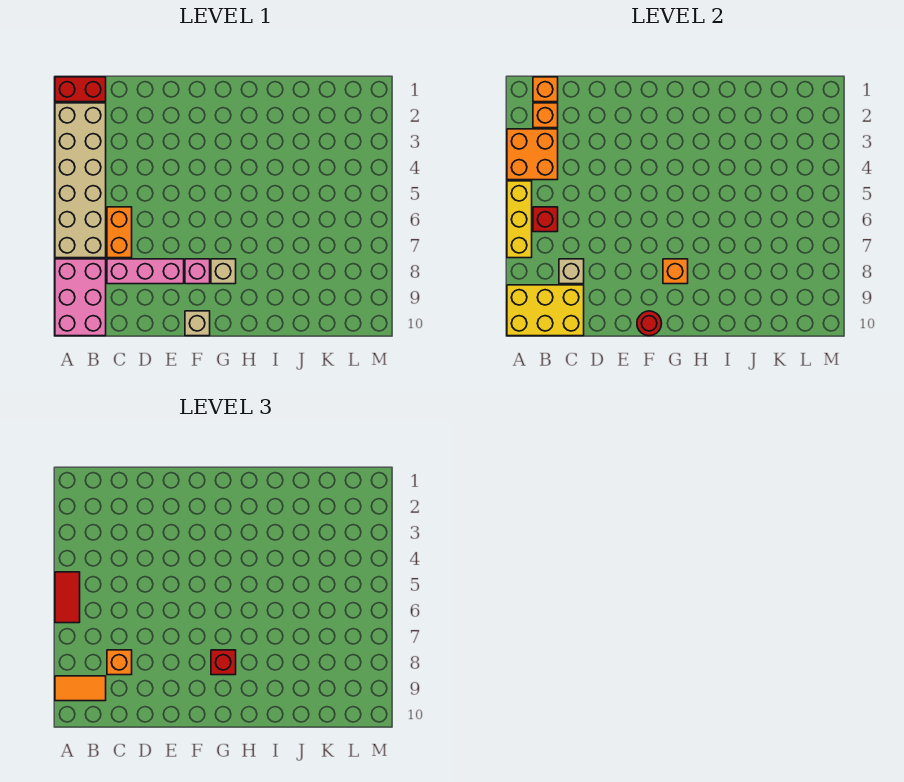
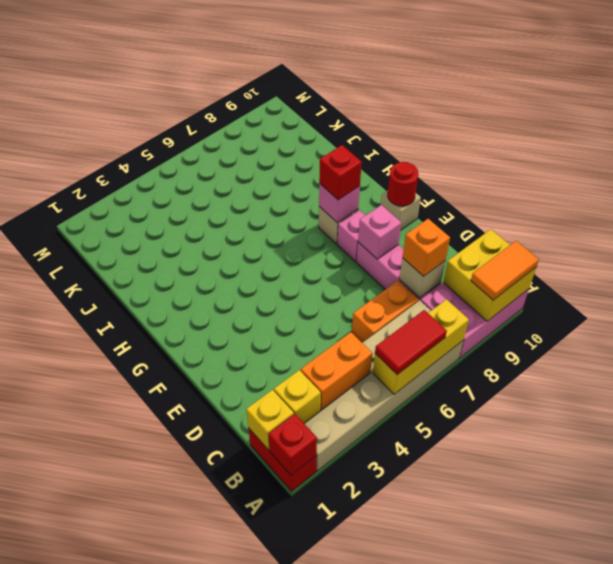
orange 2x2 brick [507,129,558,180] -> orange 1x2 brick [301,332,373,410]
yellow 2x3 brick [507,285,584,336] -> yellow 2x2 brick [443,229,536,321]
orange 1x2 tile [55,676,106,701] -> orange 1x2 tile turned to [471,241,539,300]
orange 1x1 brick [533,77,558,102] -> yellow 1x1 brick [246,390,294,450]
orange 1x1 brick [533,103,558,128] -> yellow 1x1 brick [274,370,321,423]
red 1x1 brick [533,207,558,232] -> red 1x1 brick moved to [269,414,317,475]
none -> pink 1x1 brick [358,205,401,259]
orange 1x1 brick [663,259,688,284] -> pink 1x1 brick [319,183,360,223]

